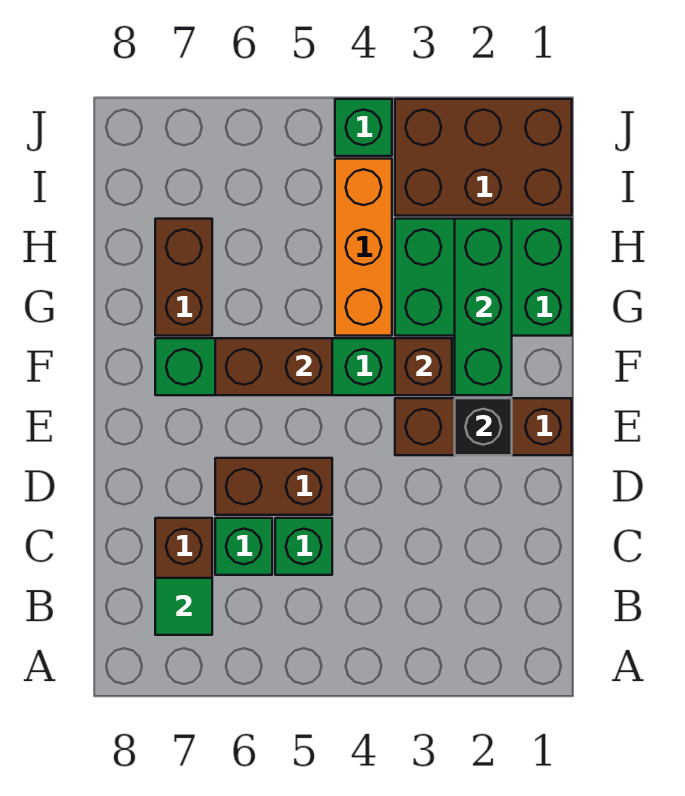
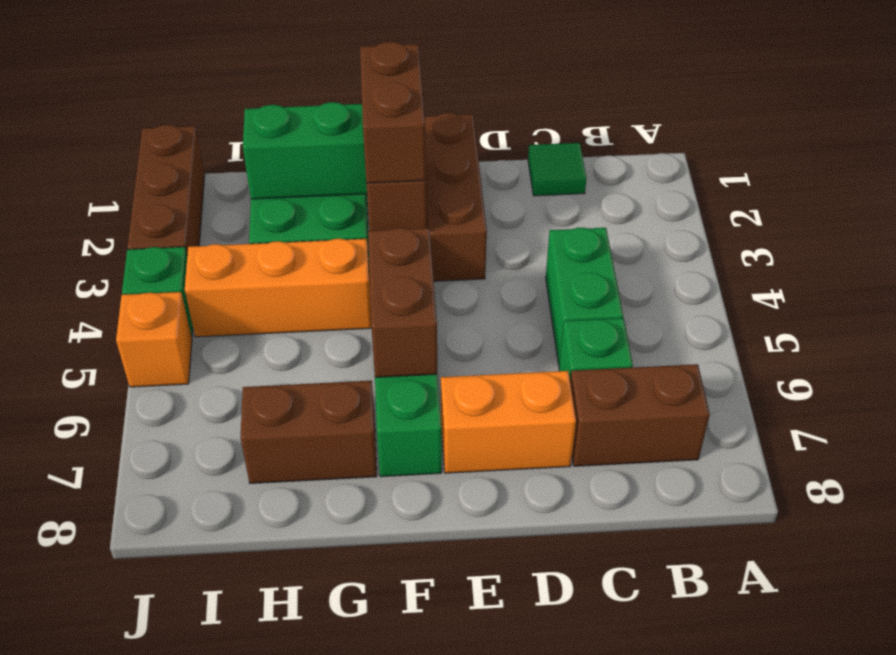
green 1x1 tile [155,578,212,635] -> green 1x1 tile moved to [528,143,587,196]
green 1x1 brick [275,518,332,575] -> green 1x2 brick [546,228,623,364]
brown 1x2 brick [215,458,332,515] -> brown 1x2 brick moved to [360,42,426,183]
none -> orange 1x2 brick [441,371,576,473]
black 1x1 brick [455,398,512,455] -> none
brown 2x3 brick [395,99,572,216] -> brown 1x3 brick [128,125,205,255]
none -> orange 1x1 brick [116,292,192,387]

